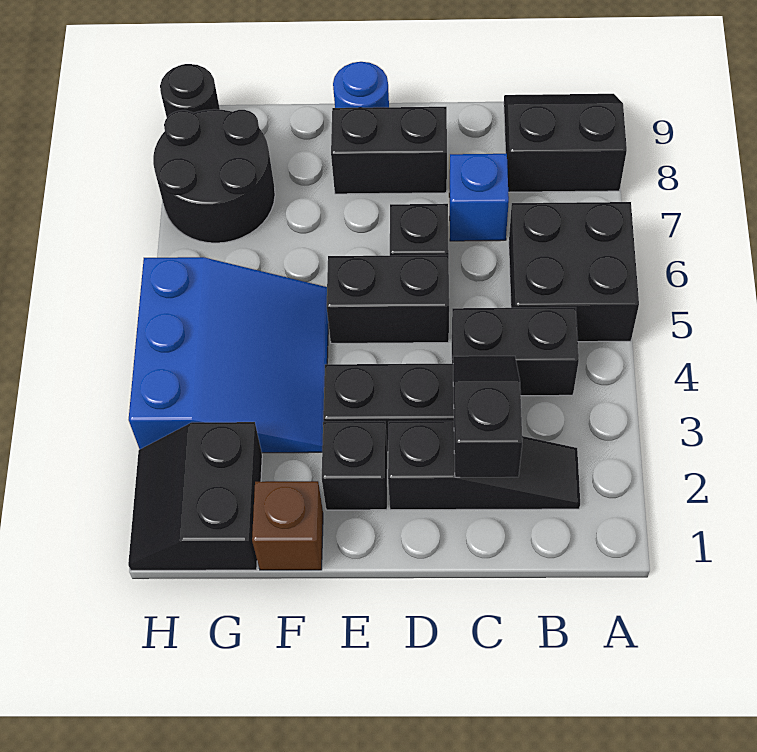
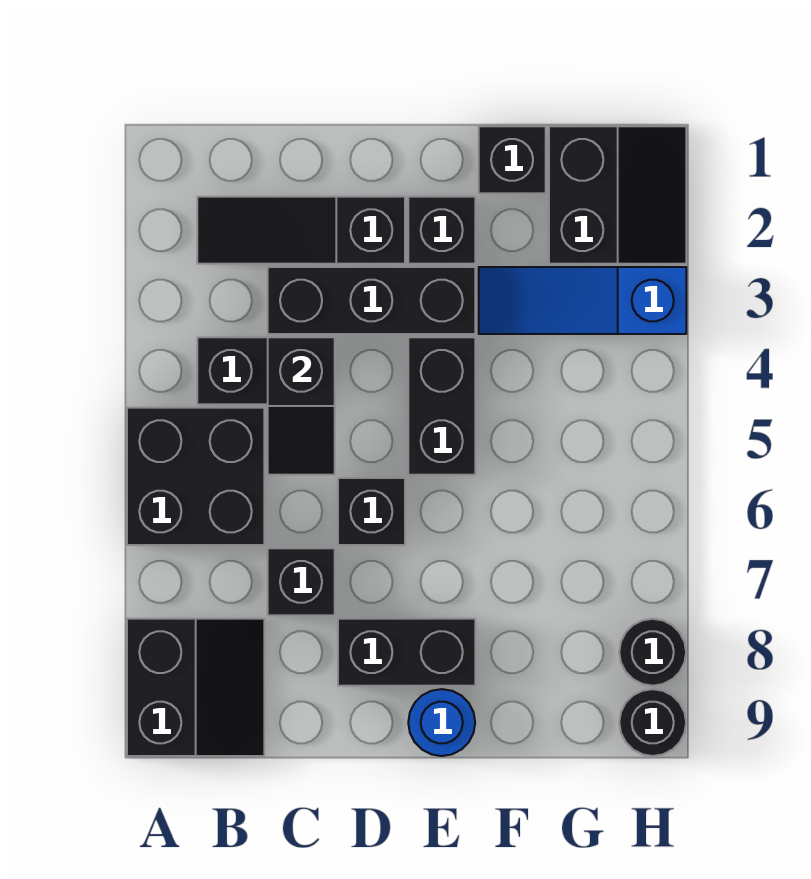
black 2x2 slope [504,94,627,192] -> black 2x2 slope turned to [127,619,264,756]
black 1x2 slope [453,356,522,477] -> black 1x2 slope moved to [268,337,335,475]
blue 1x1 brick [449,154,509,241] -> black 1x1 brick [268,548,335,615]
black 1x2 brick [327,255,449,343] -> black 1x2 brick turned to [408,337,475,475]
brown 1x1 brick [252,481,323,570] -> black 1x1 brick [479,126,546,193]
blue 3x3 slope [129,257,328,453] -> blue 1x3 slope [479,267,686,334]
black 2x2 round brick [153,109,275,243] -> black 1x1 round brick [619,619,686,686]

